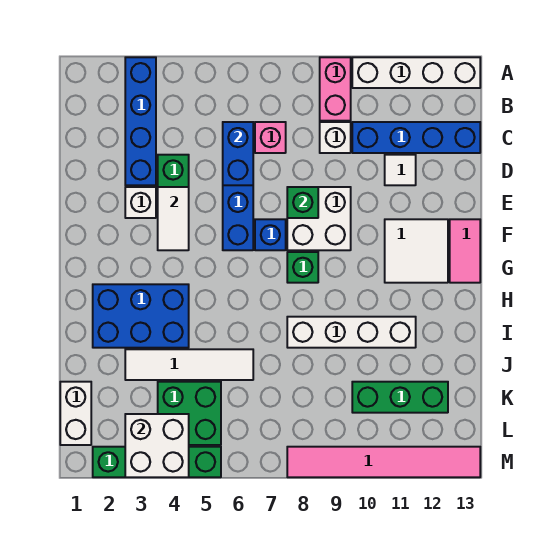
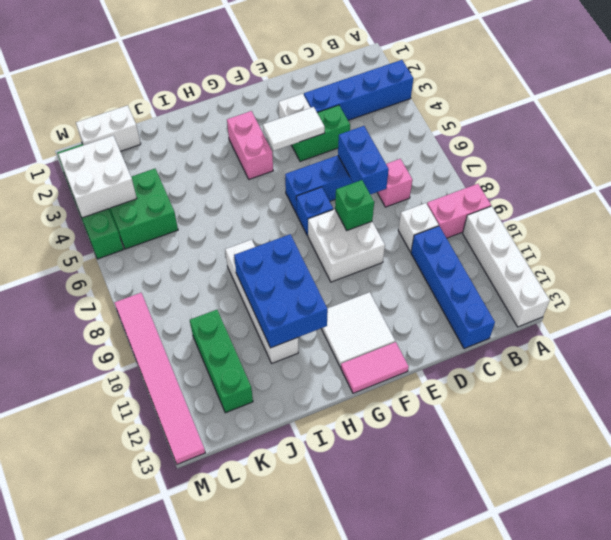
blue 1x2 brick [223,122,253,185] -> blue 1x2 brick turned to [338,126,389,195]
white 1x1 tile [385,155,416,185] -> none
none -> pink 1x2 brick [227,111,273,179]
green 1x1 brick [287,252,318,283] -> none
blue 2x3 brick [93,284,189,348] -> blue 2x3 brick moved to [234,234,328,348]
white 1x4 tile [125,349,253,380] -> none

